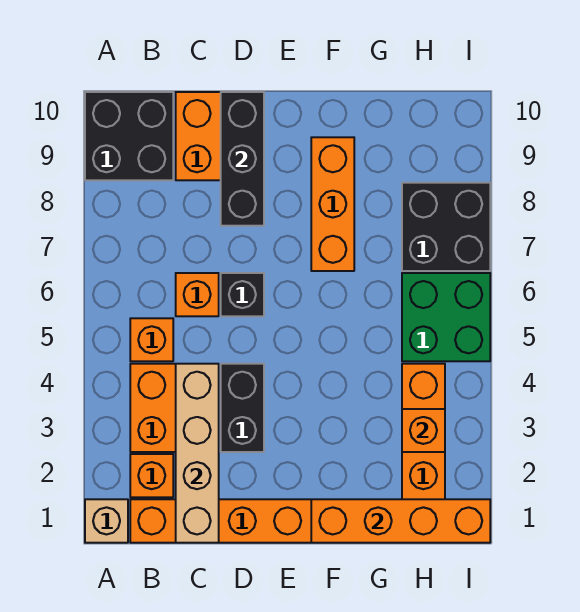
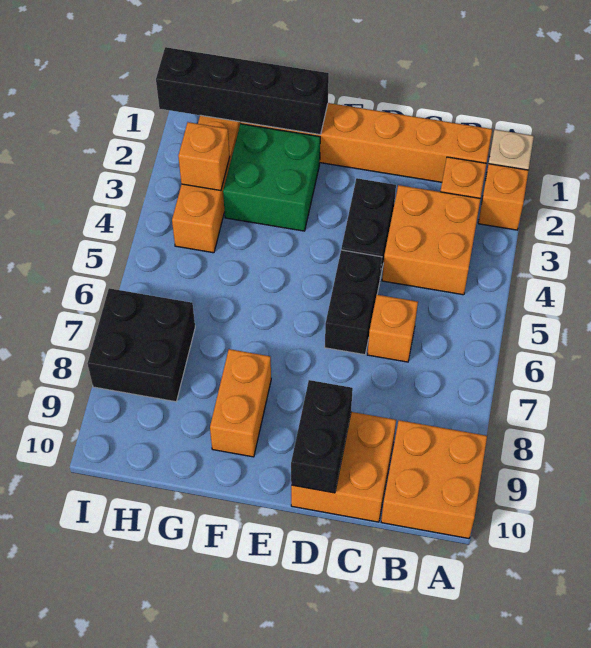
black 2x2 brick [85,92,173,180] -> orange 2x2 brick [381,420,487,538]
orange 1x1 brick [130,318,173,361] -> orange 1x1 brick moved to [478,164,529,230]
tan 1x4 brick [176,364,219,543] -> none
black 1x1 brick [221,273,264,316] -> black 1x2 brick [325,250,382,355]
black 1x3 brick [221,92,264,226] -> black 1x2 brick [291,380,353,493]
orange 1x4 brick [311,499,490,543] -> black 1x4 brick [156,47,329,135]
orange 1x3 brick [311,137,354,271] -> orange 1x2 brick [210,349,271,457]
green 2x2 brick [402,273,490,361] -> green 2x2 brick moved to [223,124,320,231]

